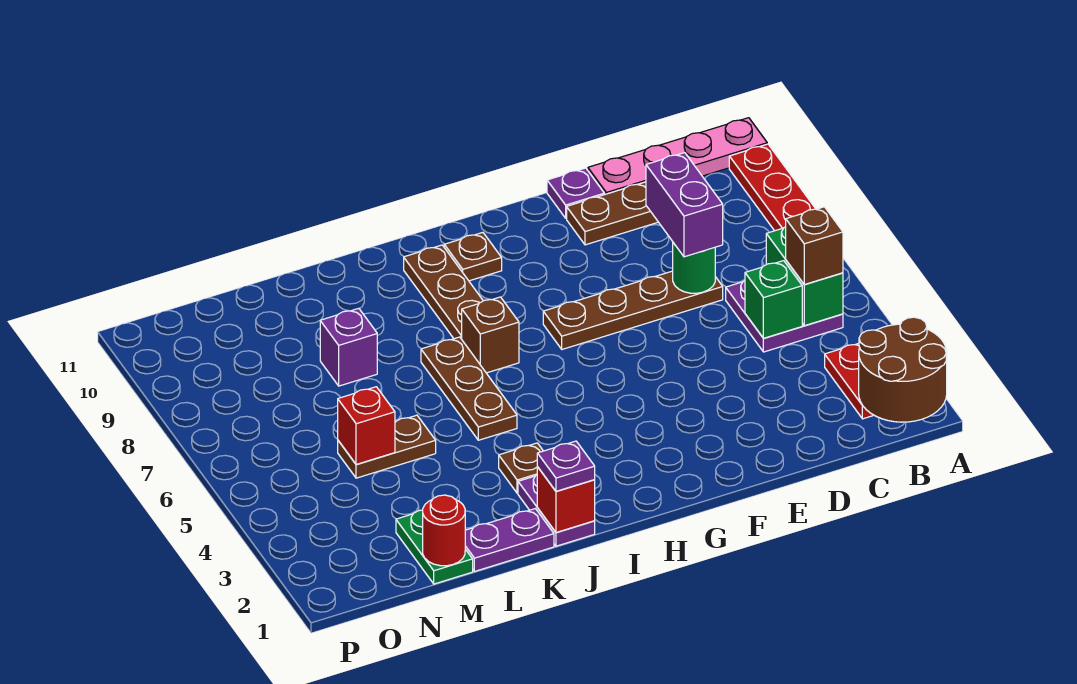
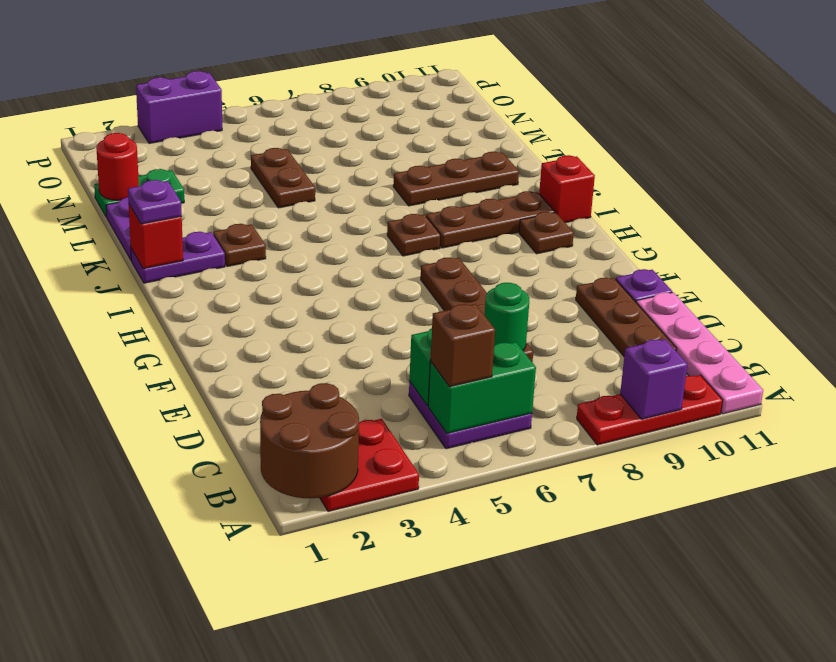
purple 1x2 brick [646,153,723,257] -> purple 1x2 brick moved to [136,71,222,144]
brown 1x1 brick [462,297,519,373] -> brown 1x1 plate [387,214,441,256]
brown 1x3 plate [421,337,517,440] -> brown 1x3 plate moved to [393,152,519,206]
purple 1x1 brick [320,308,377,386] -> purple 1x1 brick moved to [620,339,688,419]
red 1x1 brick [338,387,395,464] -> red 1x1 brick moved to [539,155,595,223]

